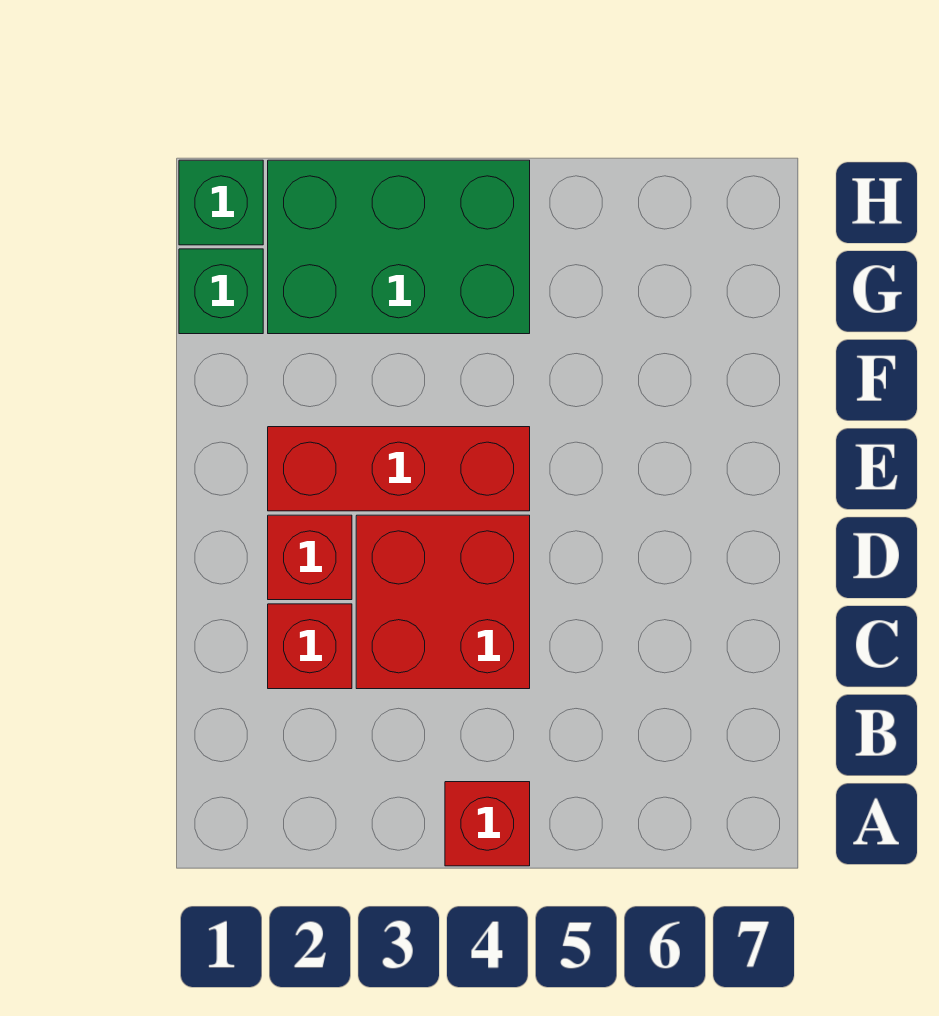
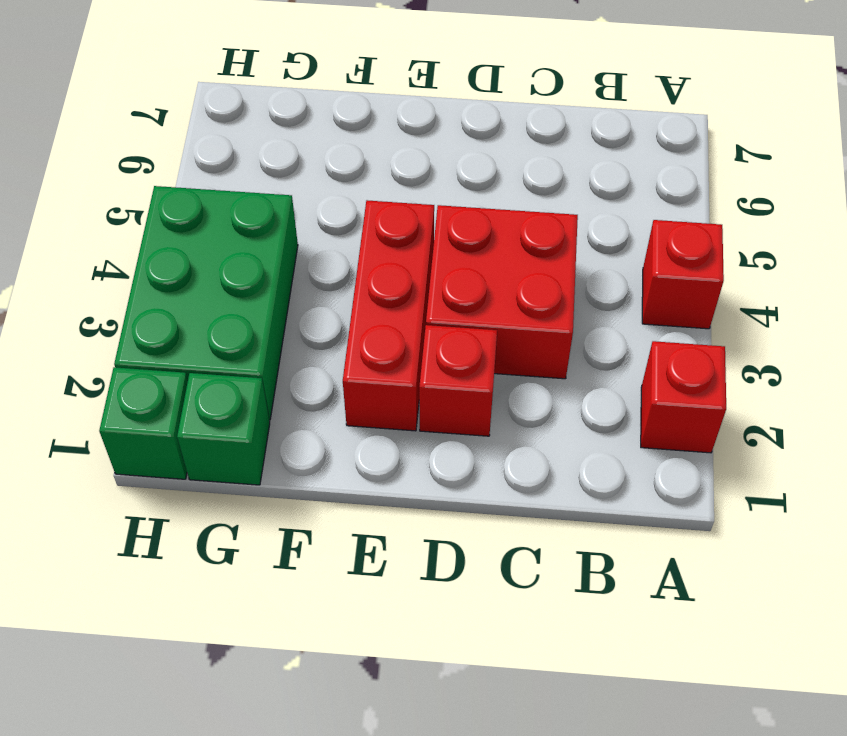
red 1x1 brick [268,604,352,689] -> red 1x1 brick moved to [641,341,726,453]

